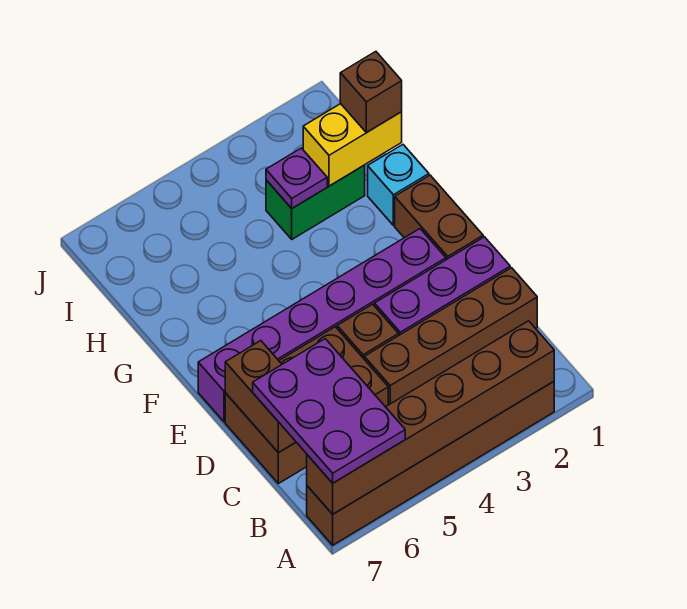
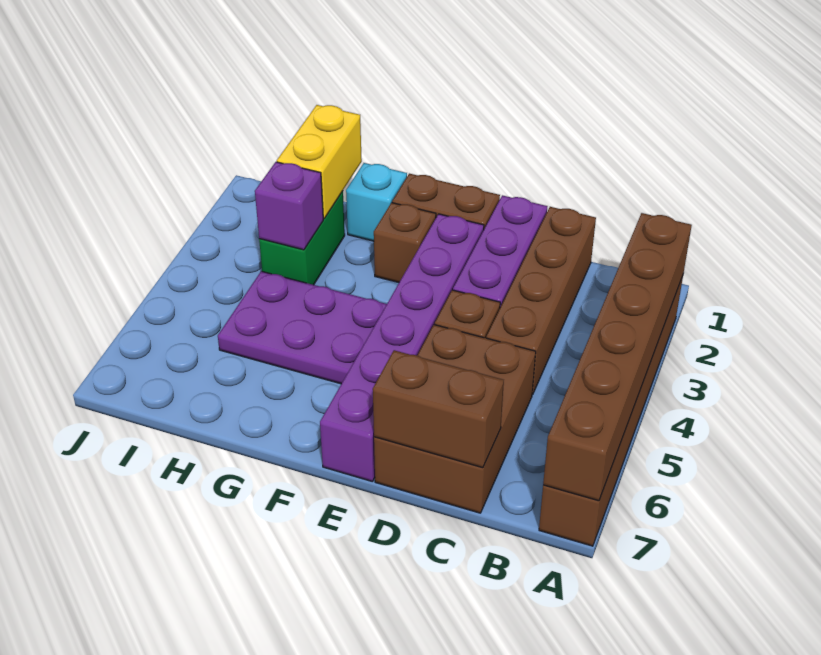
purple 2x3 plate [253,339,405,483] -> purple 2x3 plate moved to [218,271,387,384]
brown 1x1 brick [340,52,402,133] -> brown 1x1 brick moved to [374,203,436,283]
purple 1x1 plate [266,148,327,208] -> purple 1x1 brick [255,162,323,250]

